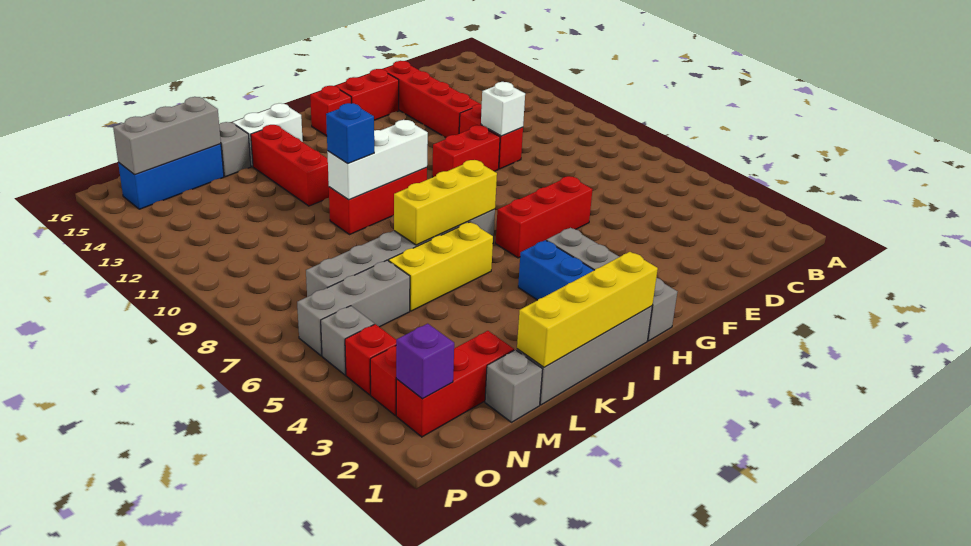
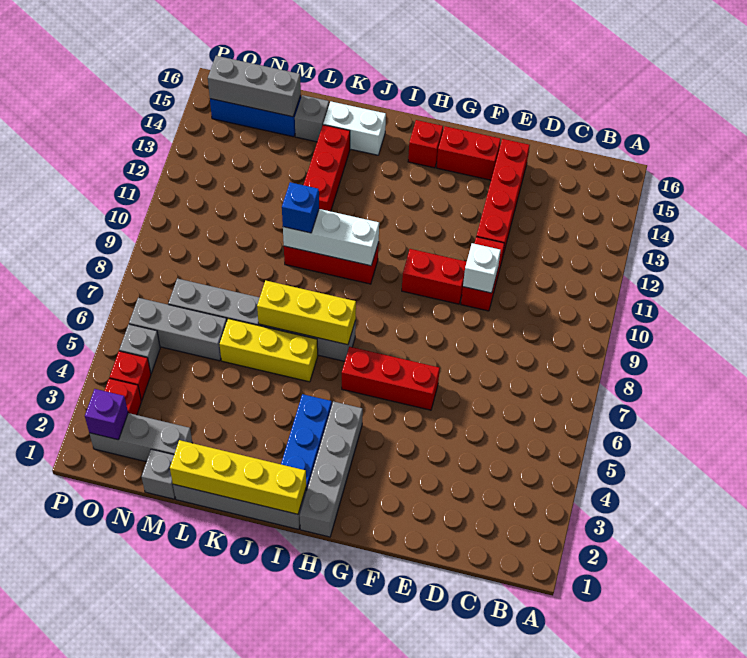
red 1x3 brick [396,331,514,437] -> grey 1x3 brick [89,413,192,462]

